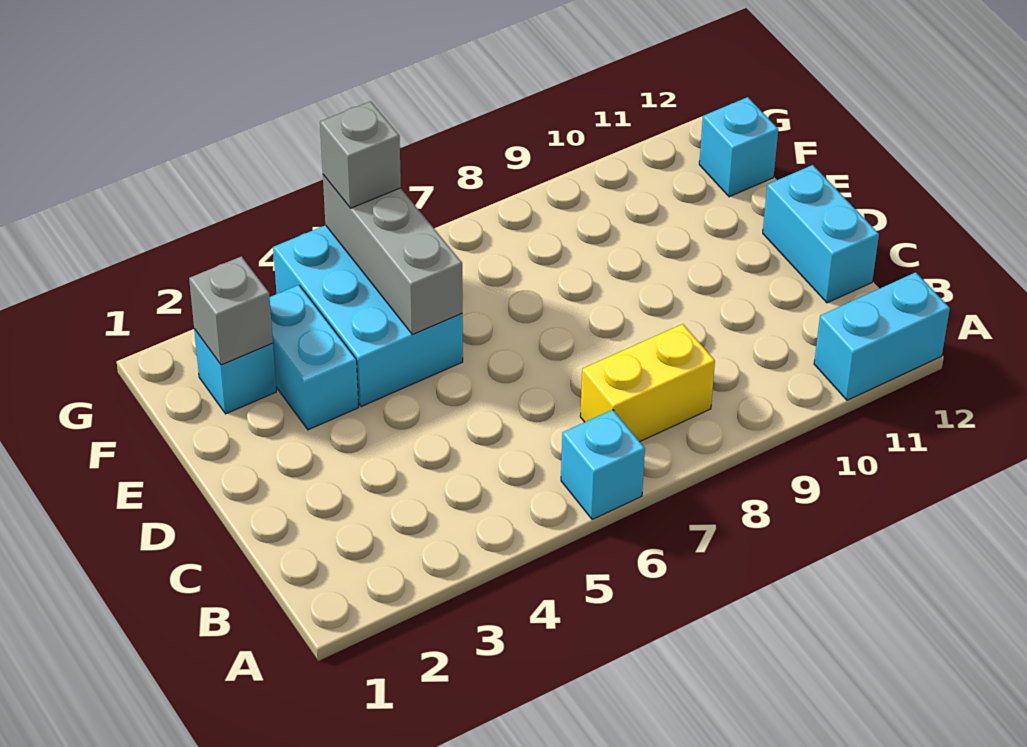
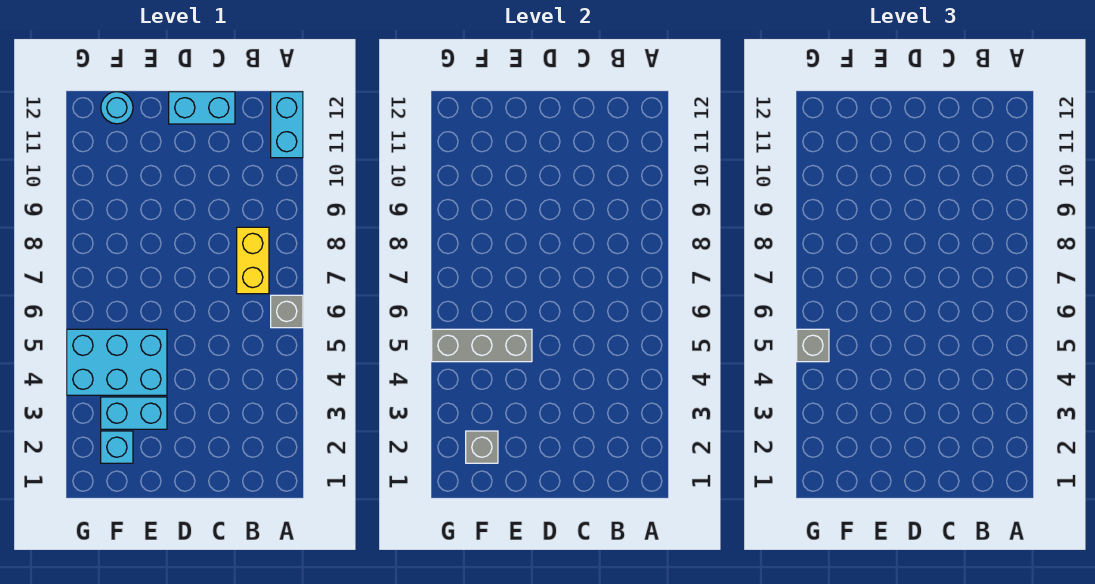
cyan 1x1 brick [561,410,645,520] -> grey 1x1 brick [271,295,303,328]
cyan 1x1 brick [699,97,778,197] -> cyan 1x1 round brick [101,92,133,124]

